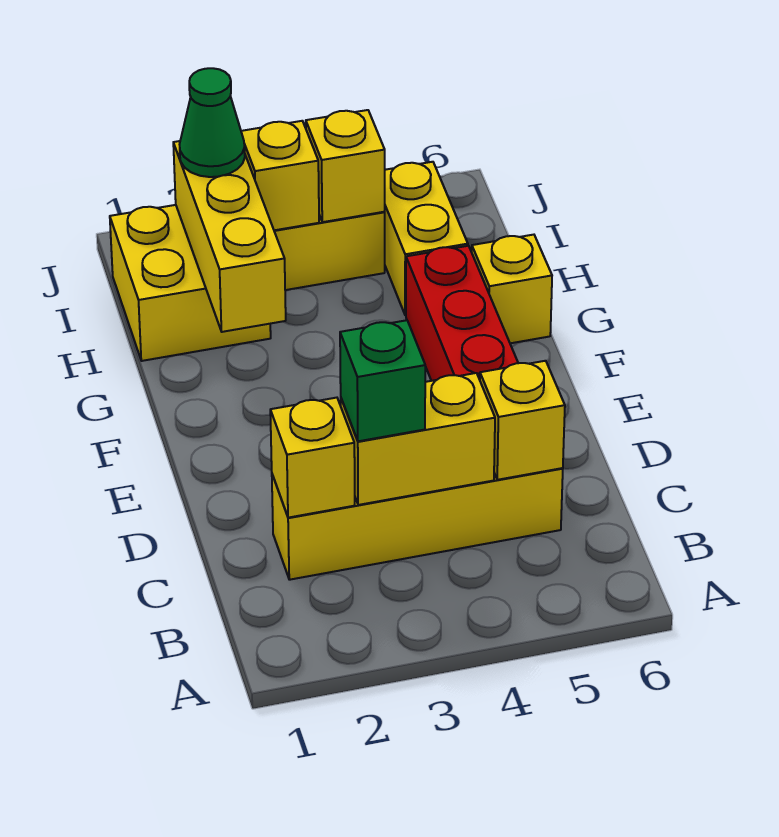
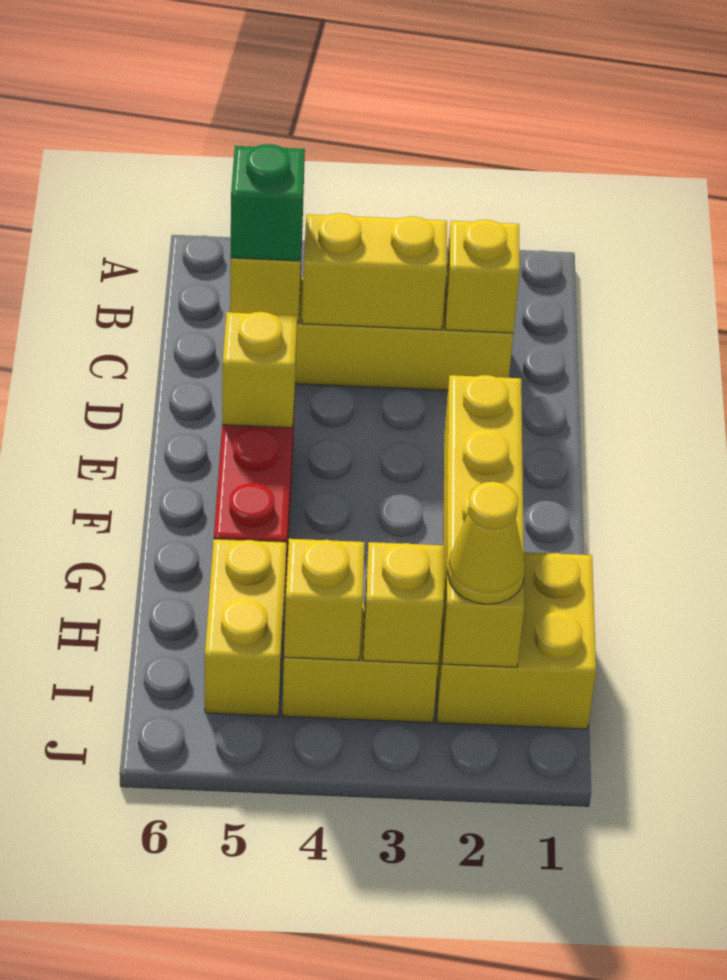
green 1x1 brick [340,320,425,441] -> green 1x1 brick moved to [231,144,305,261]
yellow 1x3 brick [173,141,286,332] -> yellow 1x4 brick [442,375,524,667]
yellow 1x1 brick [472,235,552,343] -> yellow 1x1 brick moved to [222,312,297,428]
green 1x1 cone [180,68,245,177] -> yellow 1x1 cone [448,482,525,604]

